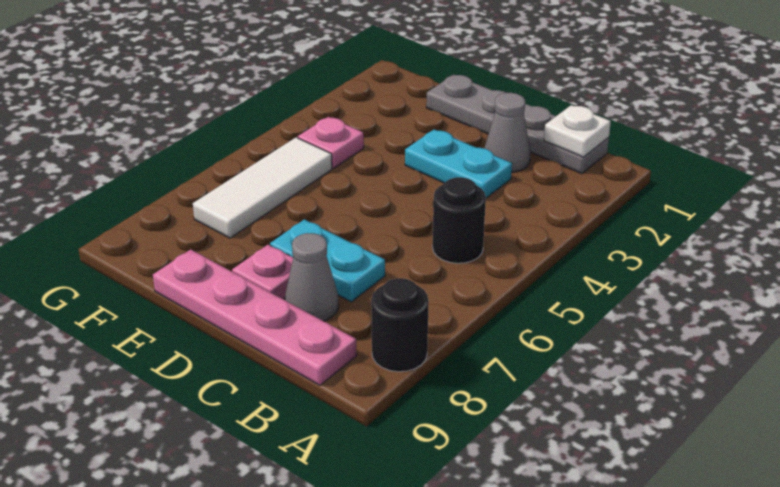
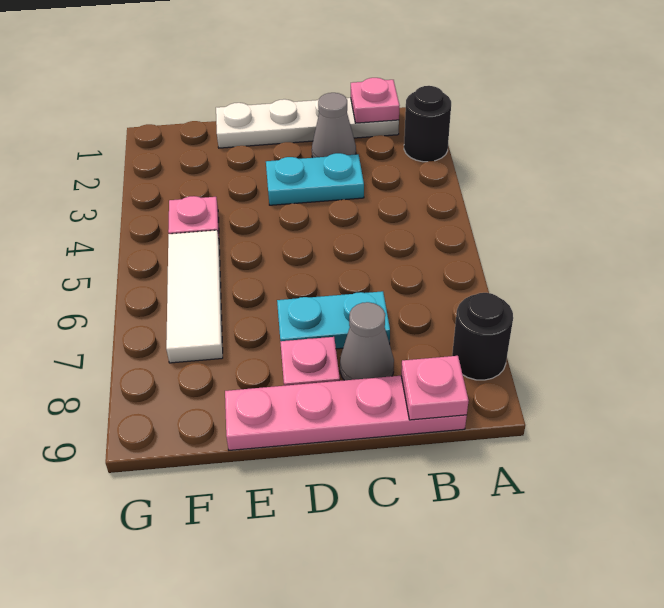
grey 1x4 plate [426,75,609,174] -> white 1x4 plate [216,98,399,148]
white 1x1 plate [544,105,611,157] -> pink 1x1 plate [351,78,400,123]
black 1x1 round brick [432,177,486,263] -> black 1x1 round brick moved to [404,86,451,162]
none -> pink 1x1 plate [401,356,469,420]

